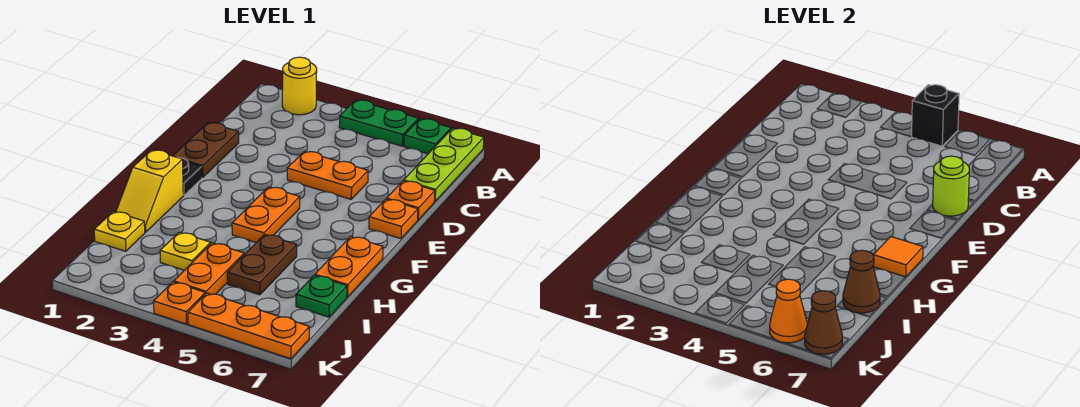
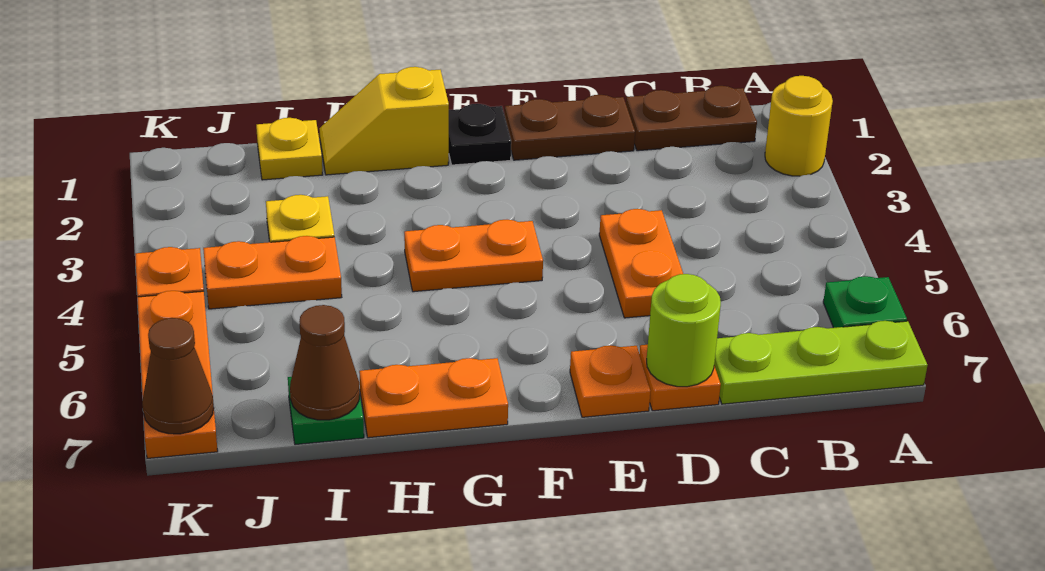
green 1x2 plate [339,100,418,146] -> none
black 1x1 brick [912,85,959,146] -> none
orange 1x1 tile [873,236,923,277] -> none
brown 1x2 plate [227,234,297,295] -> brown 1x2 plate moved to [626,86,757,151]
orange 1x1 cone [770,279,807,343] -> none

